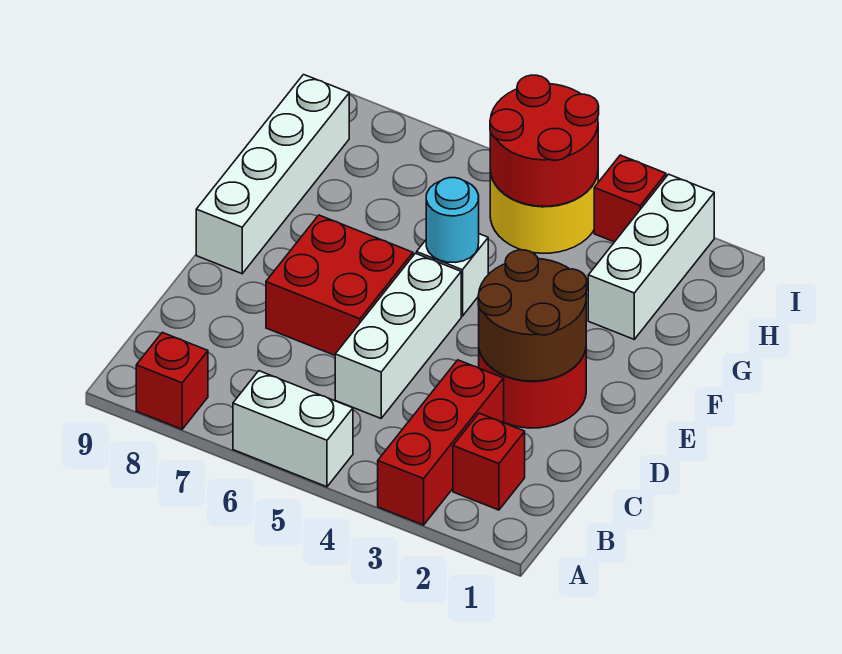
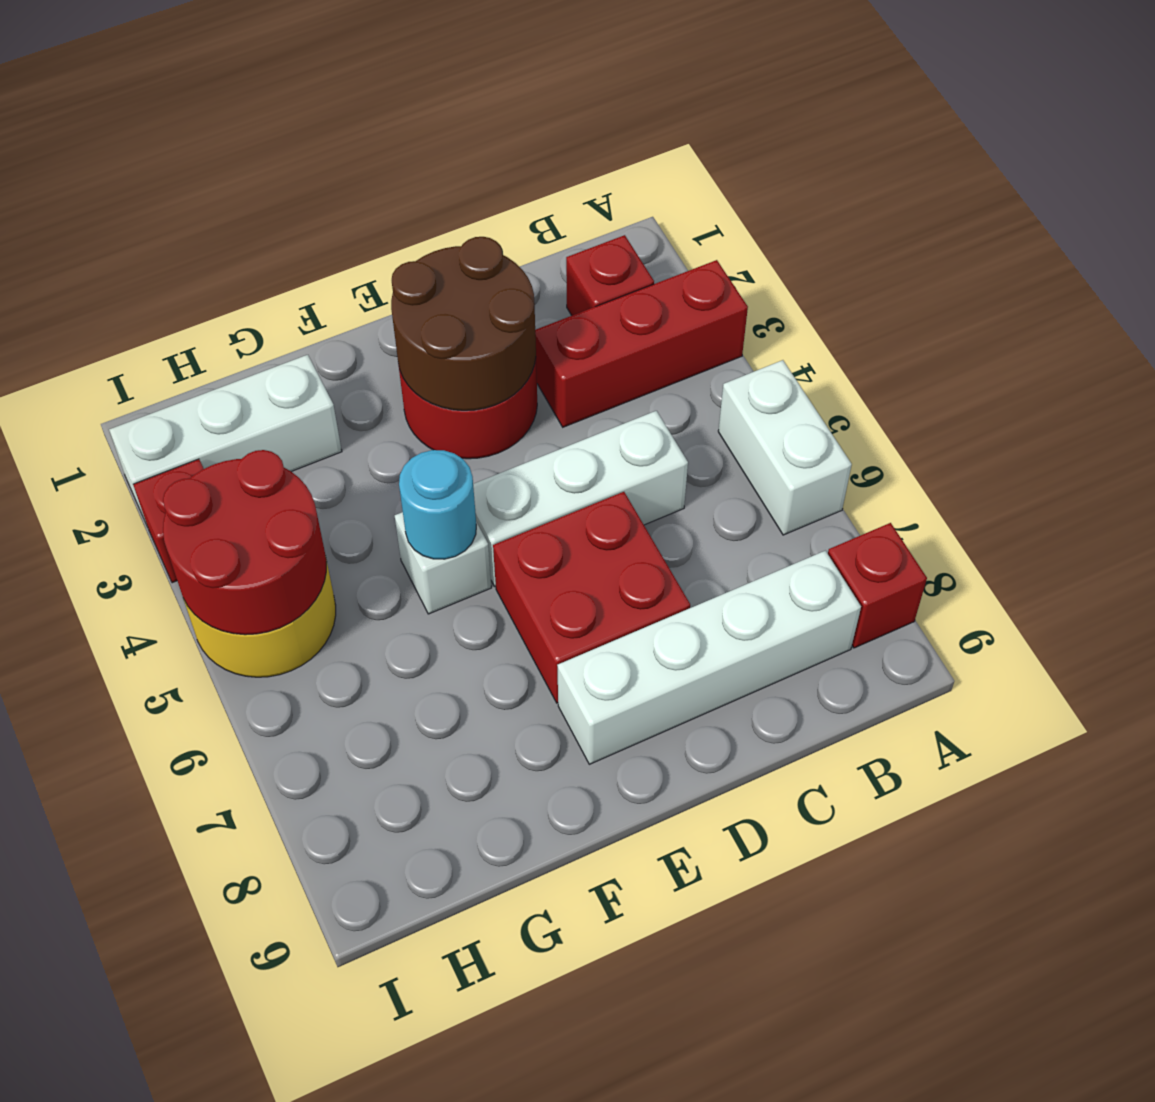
white 1x4 brick [196,75,349,274] -> white 1x4 brick moved to [557,551,861,764]

